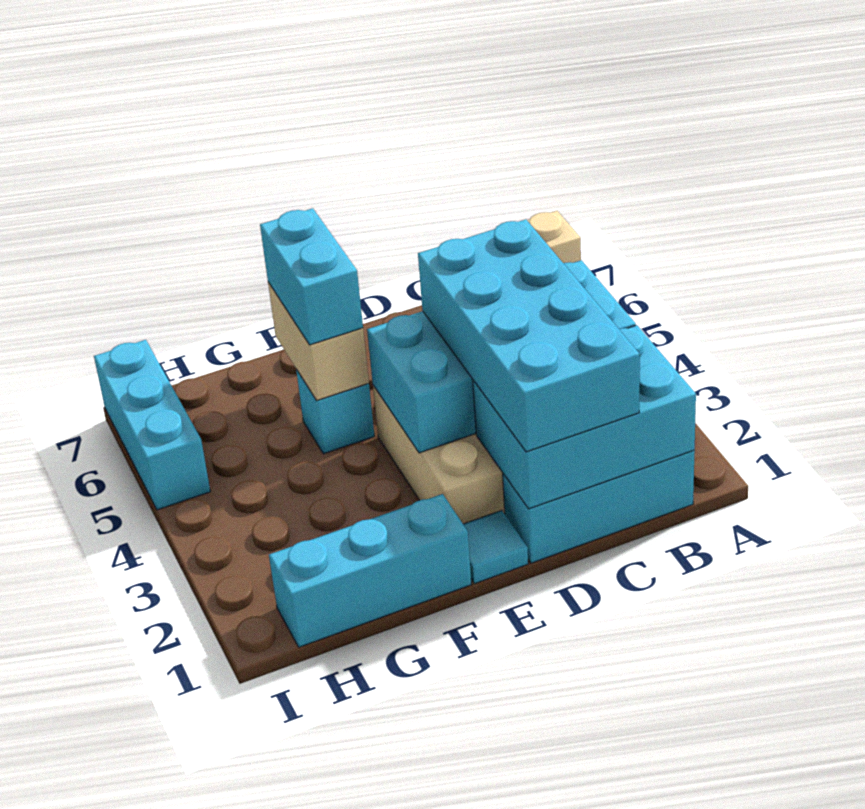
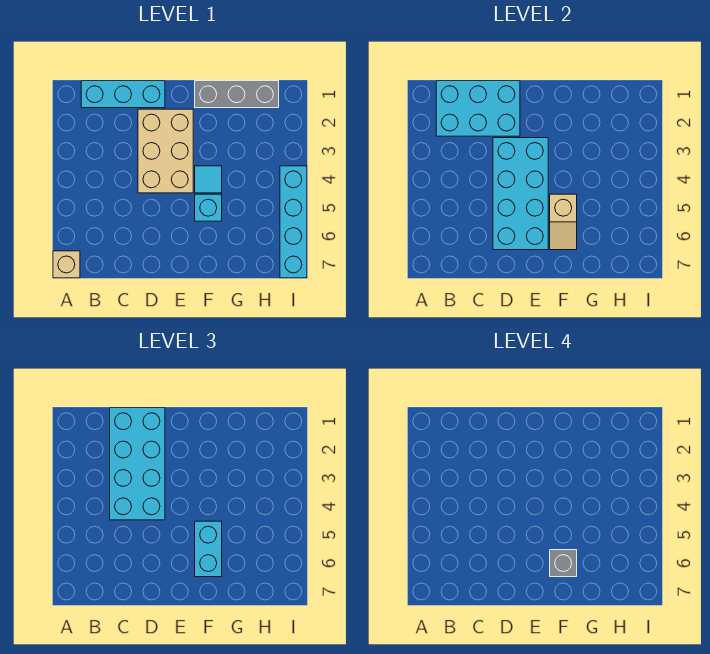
cyan 2x4 brick [367,260,636,453] -> cyan 2x4 brick turned to [493,138,548,250]
cyan 1x1 tile [463,510,528,584] -> cyan 1x1 tile moved to [195,166,222,193]
cyan 1x3 brick [269,494,471,647] -> grey 1x3 brick [195,81,279,108]
tan 1x2 brick [268,282,369,400] -> tan 1x2 slope [550,194,577,250]
none -> grey 1x1 brick [550,550,577,577]
cyan 1x3 brick [94,340,210,510] -> cyan 1x4 brick [280,166,307,278]

